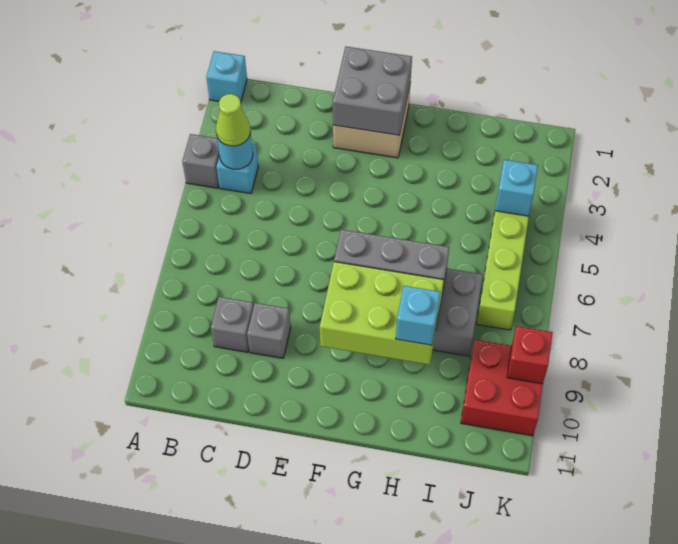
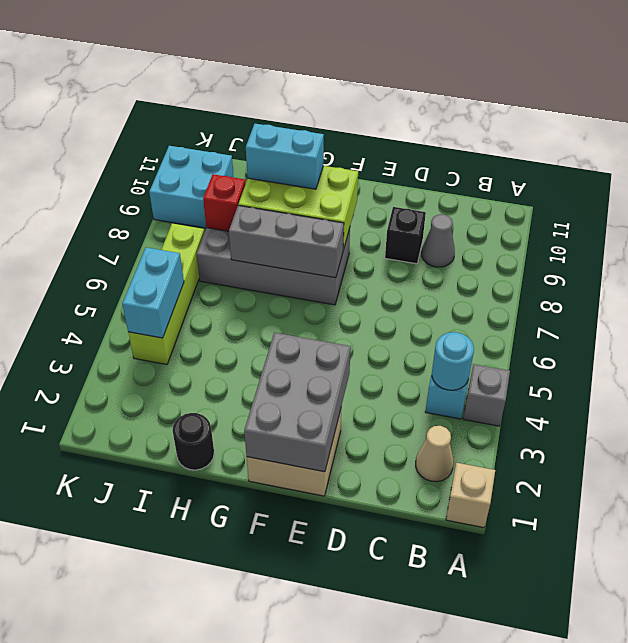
cyan 1x1 brick [206,51,247,101] -> tan 1x1 brick [446,463,495,528]
none -> tan 1x1 cone [416,426,454,482]
lime 1x1 cone [216,94,250,146] -> none
grey 1x1 brick [211,297,254,352] -> grey 1x1 cone [422,214,455,267]
grey 1x1 brick [247,303,291,358] -> black 1x1 brick [385,207,426,264]
grey 2x2 brick [333,47,412,135] -> grey 2x3 brick [244,333,351,472]
none -> black 1x1 round brick [172,413,214,470]
cyan 1x1 brick [396,286,440,345] -> cyan 1x2 brick [246,124,324,189]
cyan 1x1 brick [495,160,538,216] -> cyan 1x2 brick [122,248,184,338]
red 2x2 brick [461,340,543,436] -> cyan 2x2 brick [149,146,233,228]
red 1x1 brick [507,326,553,384] -> red 1x1 brick moved to [203,174,246,231]

